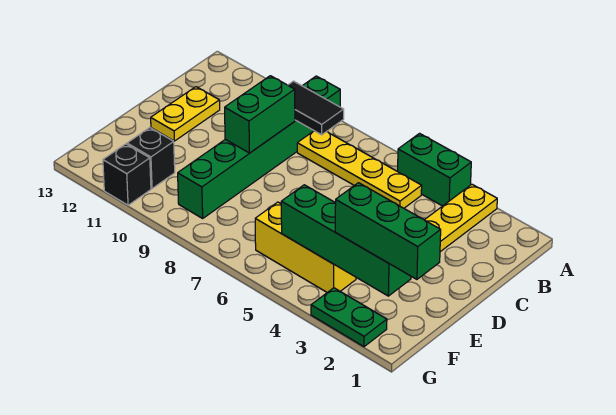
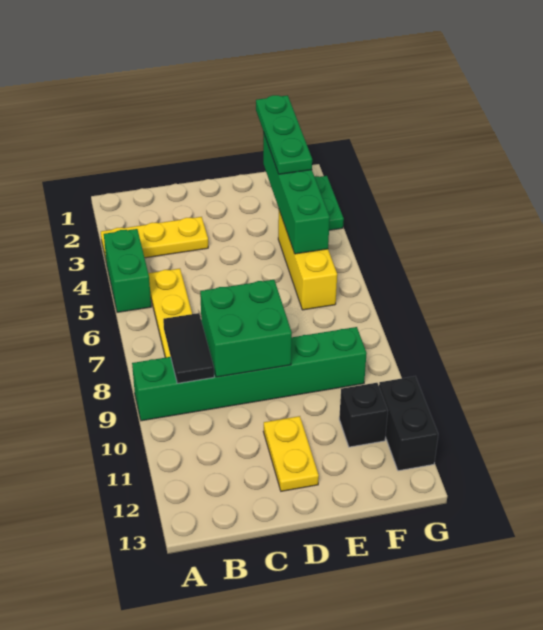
green 1x2 brick [225,76,295,153] -> green 2x2 brick [200,280,292,377]
yellow 1x2 plate [151,87,220,141] -> yellow 1x2 plate turned to [263,416,319,491]
green 1x3 brick [335,183,441,279] -> green 1x3 plate [256,95,312,174]
black 1x1 brick [103,144,151,205] -> black 1x2 brick [379,376,438,471]

